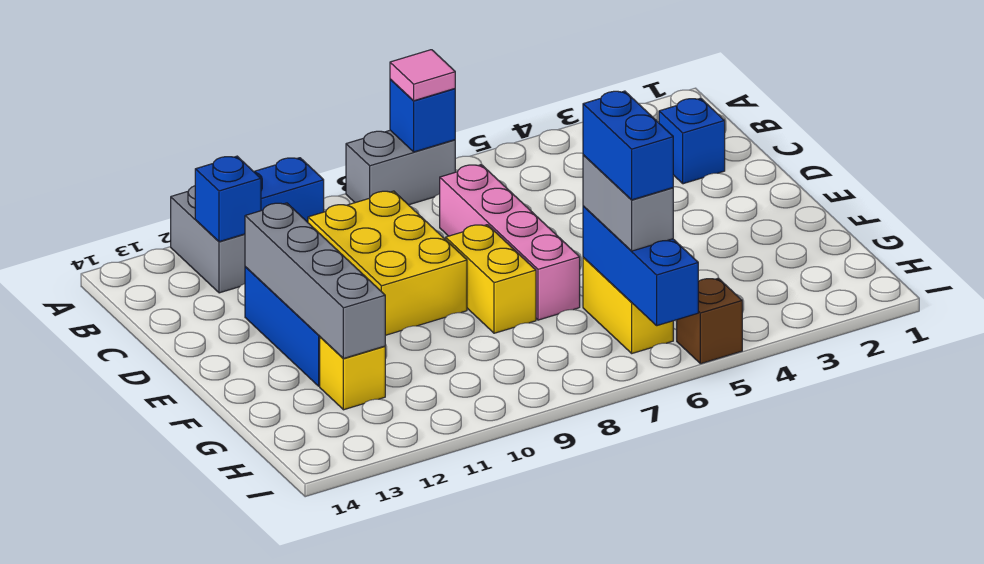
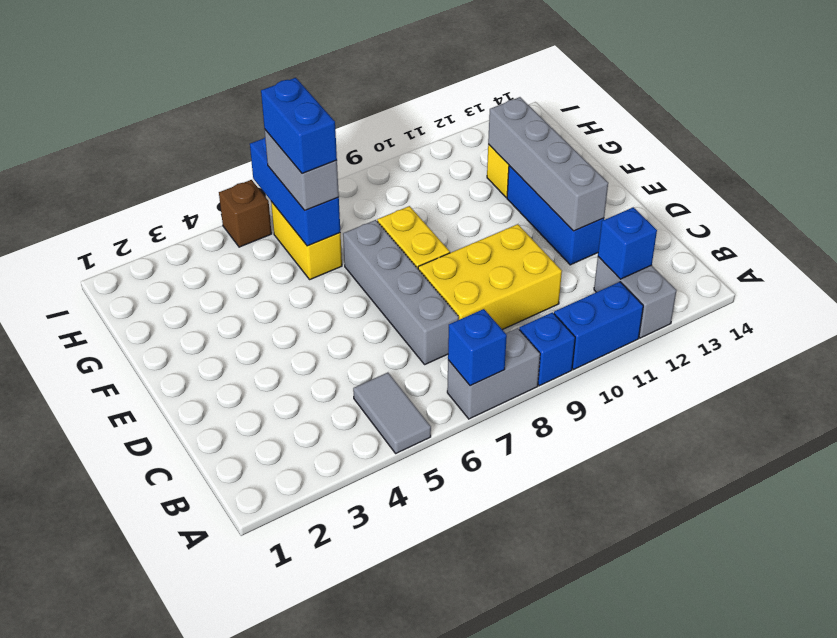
none -> grey 1x2 tile [353,373,431,453]
pink 1x1 tile [390,50,455,101] -> none
blue 1x1 brick [659,98,725,184] -> blue 1x1 brick moved to [519,312,575,386]
pink 1x4 brick [440,165,580,320] -> grey 1x4 brick [343,220,459,364]
yellow 2x3 brick [308,191,467,335] -> yellow 2x3 brick turned to [418,224,562,330]

